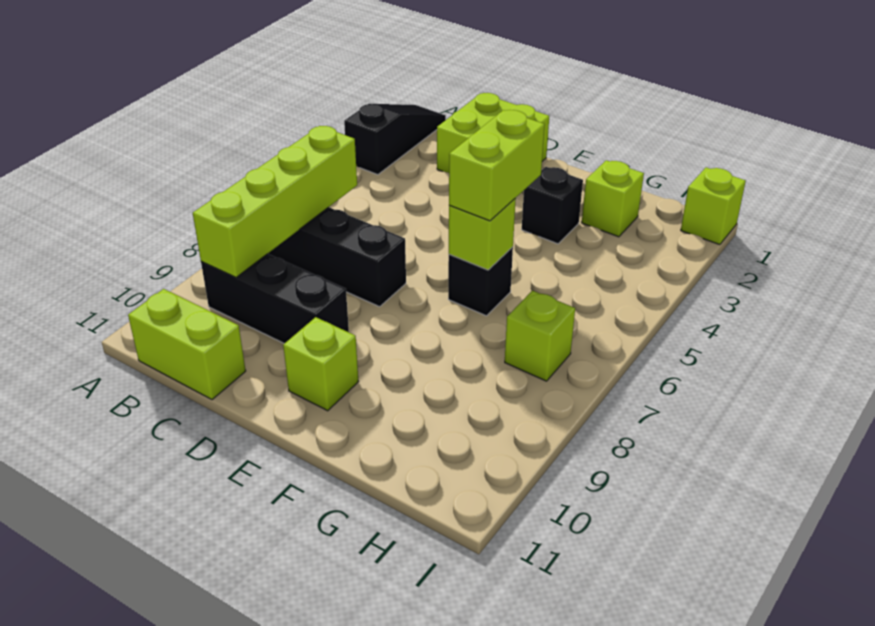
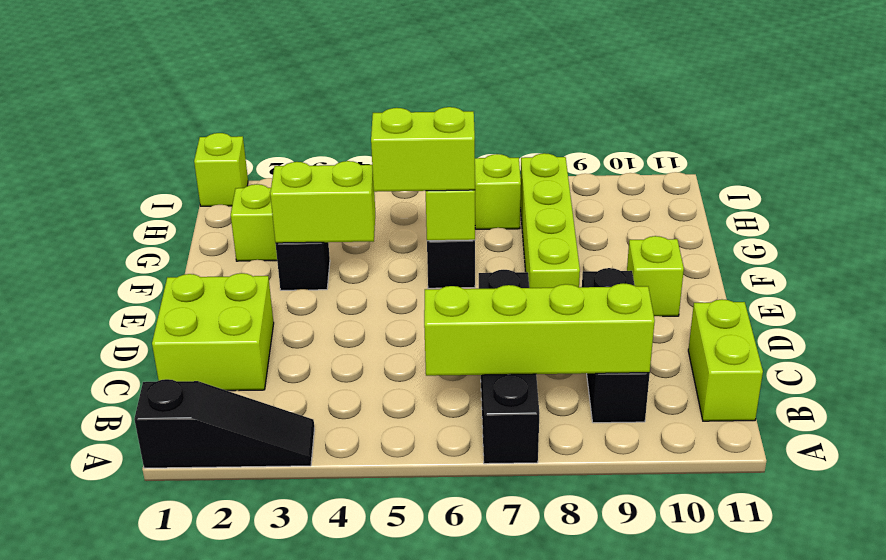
black 1x3 slope [344,104,446,175] -> black 1x3 slope turned to [134,379,314,468]
none -> lime 1x4 brick [520,153,580,288]
none -> lime 1x2 brick [270,161,375,243]

